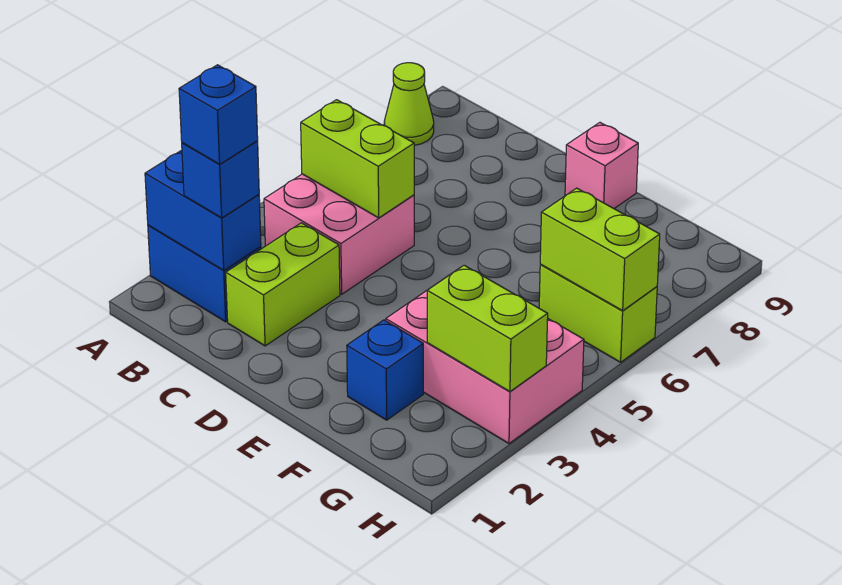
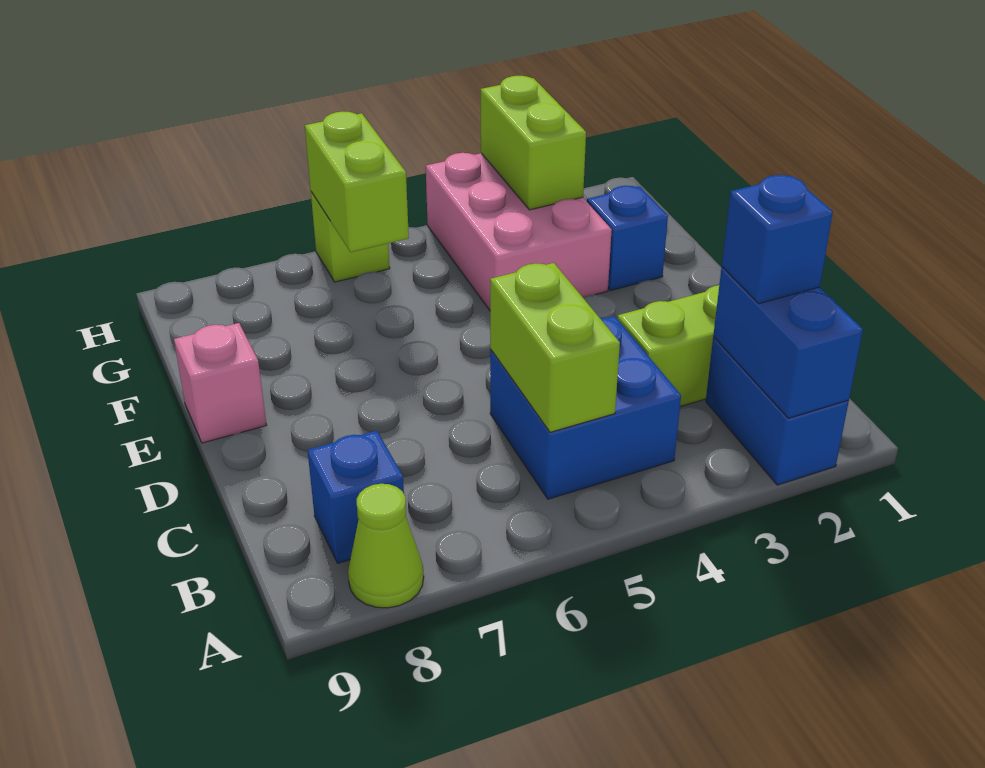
blue 1x1 brick [179,65,258,164] -> blue 1x1 brick moved to [308,431,404,563]
pink 2x2 brick [264,174,414,294] -> blue 2x2 brick [490,316,681,499]
lime 1x2 brick [539,264,657,362] -> lime 1x1 brick [311,192,390,282]

